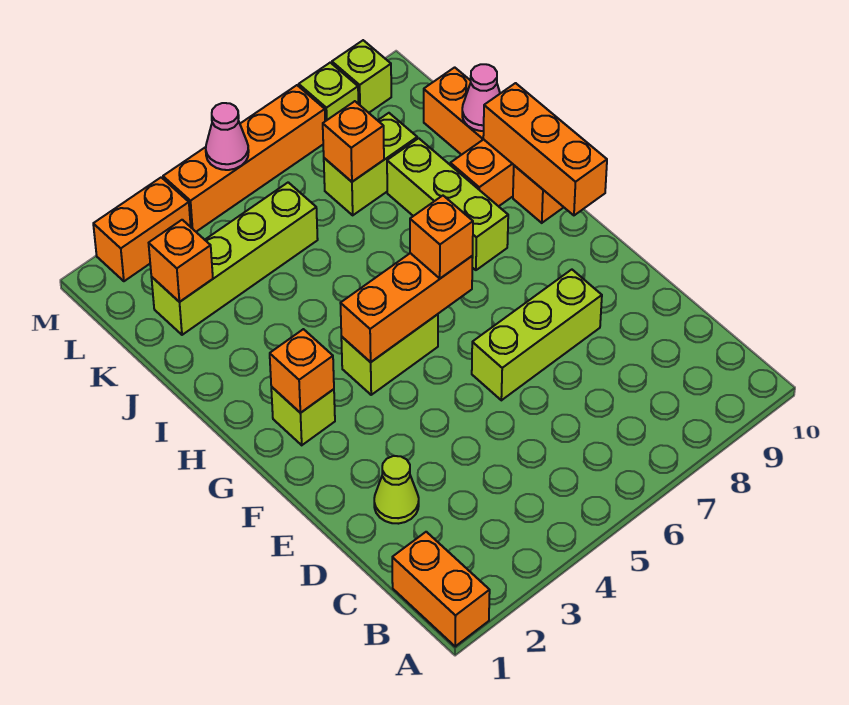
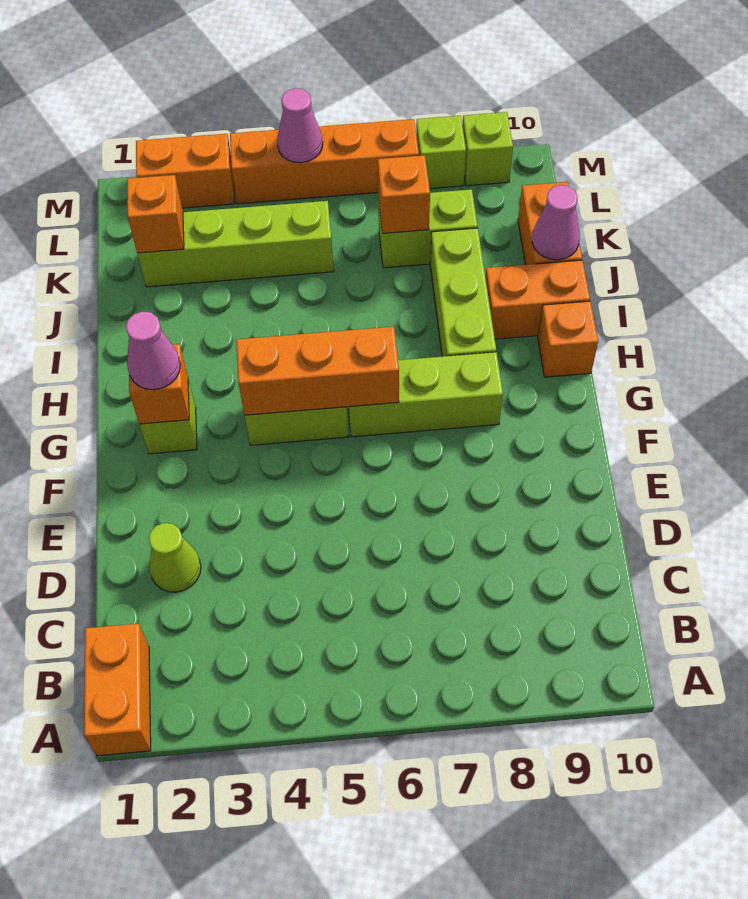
lime 1x3 brick [472,270,602,400] -> lime 1x3 brick moved to [348,352,503,437]
none -> pink 1x1 cone [126,311,180,390]
orange 1x1 brick [410,196,473,278] -> none
orange 1x3 brick [483,83,607,215] -> none

